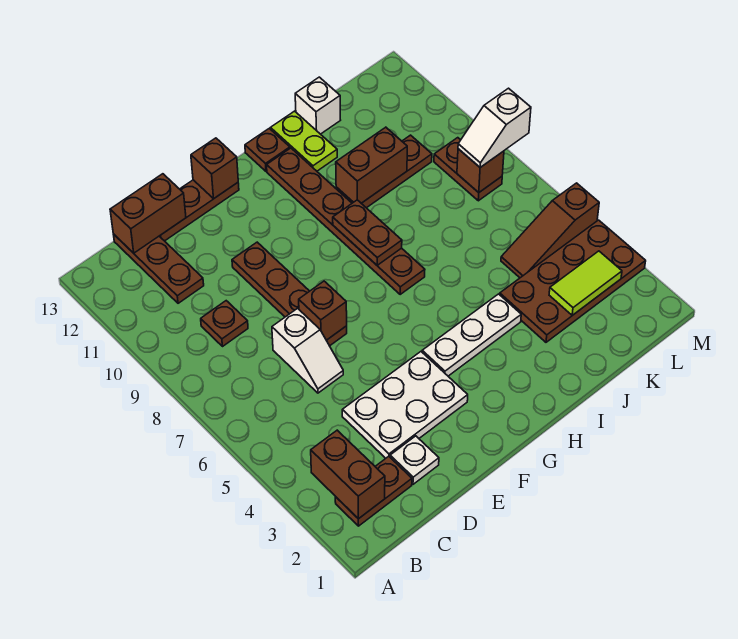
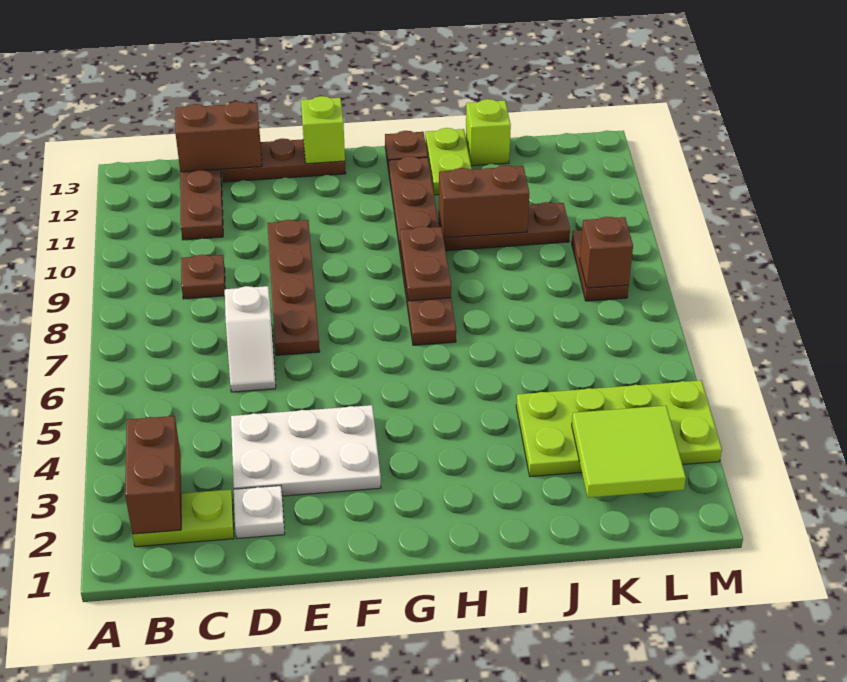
brown 1x2 plate [335,456,412,526] -> lime 1x2 plate [133,489,234,547]
brown 1x1 brick [299,281,347,340] -> none
brown 1x1 brick [191,138,238,199] -> lime 1x1 brick [301,96,345,164]
white 1x3 plate [422,294,521,376] -> none
brown 2x4 plate [500,220,646,342] -> lime 2x4 plate [516,380,722,477]
white 1x1 brick [295,77,340,134] -> lime 1x1 brick [466,99,511,166]
lime 1x2 tile [549,251,622,315] -> lime 2x2 tile [572,406,686,498]
brown 1x3 slope [501,183,599,278] -> none
white 1x2 slope [458,88,531,167] -> none

